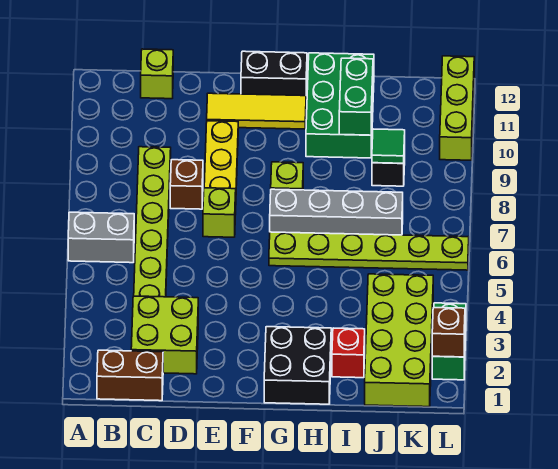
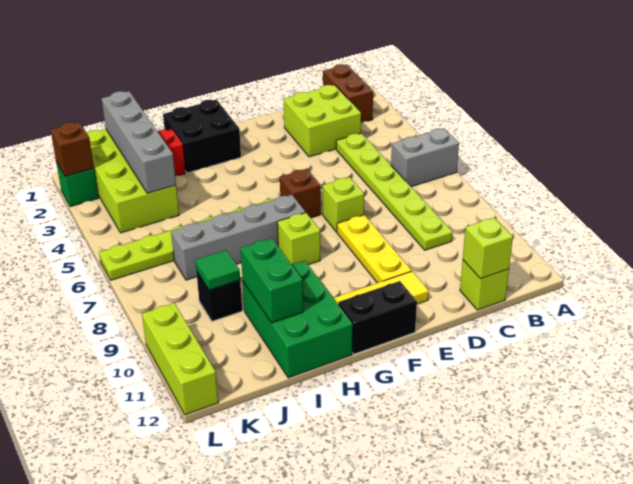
brown 1x2 brick [97,350,163,401] -> brown 1x2 brick turned to [323,64,373,123]
none -> lime 1x1 brick [463,218,513,279]
brown 1x1 brick [170,160,203,209] -> brown 1x1 brick moved to [280,169,321,218]
none -> grey 1x4 brick [102,91,176,193]
green 1x2 brick [432,303,466,380] -> green 1x1 brick [56,162,99,207]

